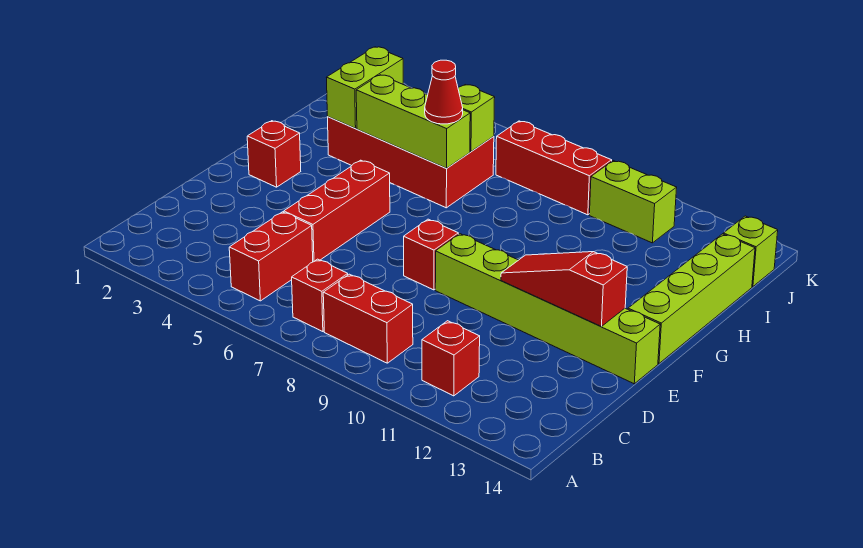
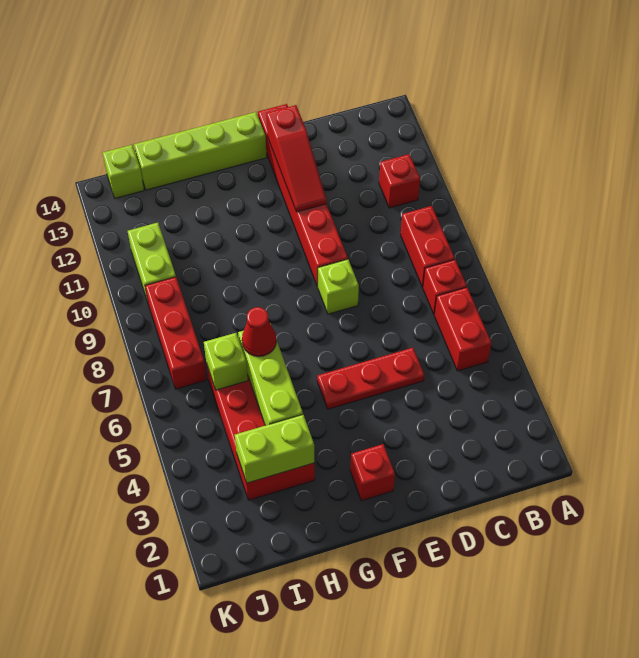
red 1x2 brick [229,212,313,301] -> red 1x2 brick turned to [434,287,491,371]
red 1x3 brick [284,160,390,262] -> red 1x3 plate [317,348,424,409]
red 1x1 brick [404,219,458,290] -> lime 1x1 brick [317,259,359,314]
lime 1x6 brick [435,234,660,384] -> red 1x6 brick [258,104,348,286]

